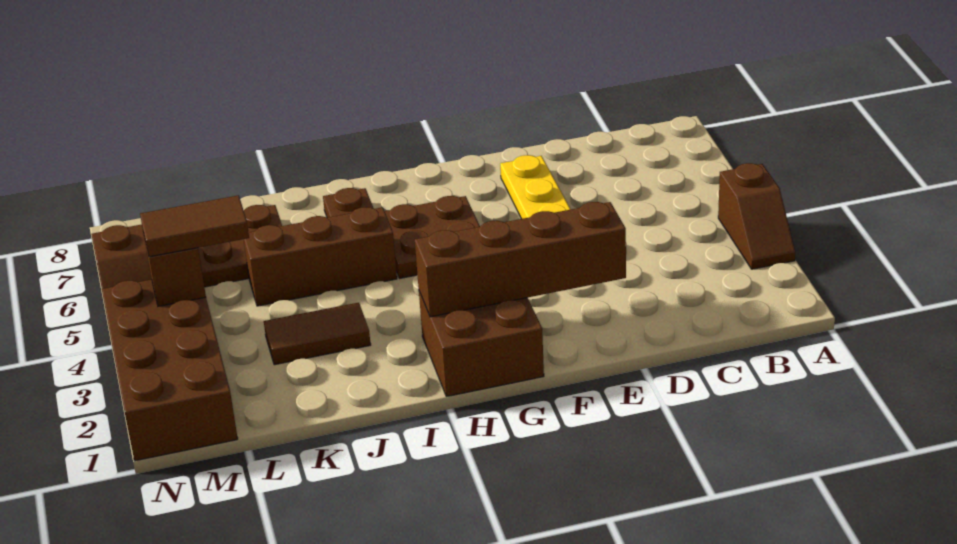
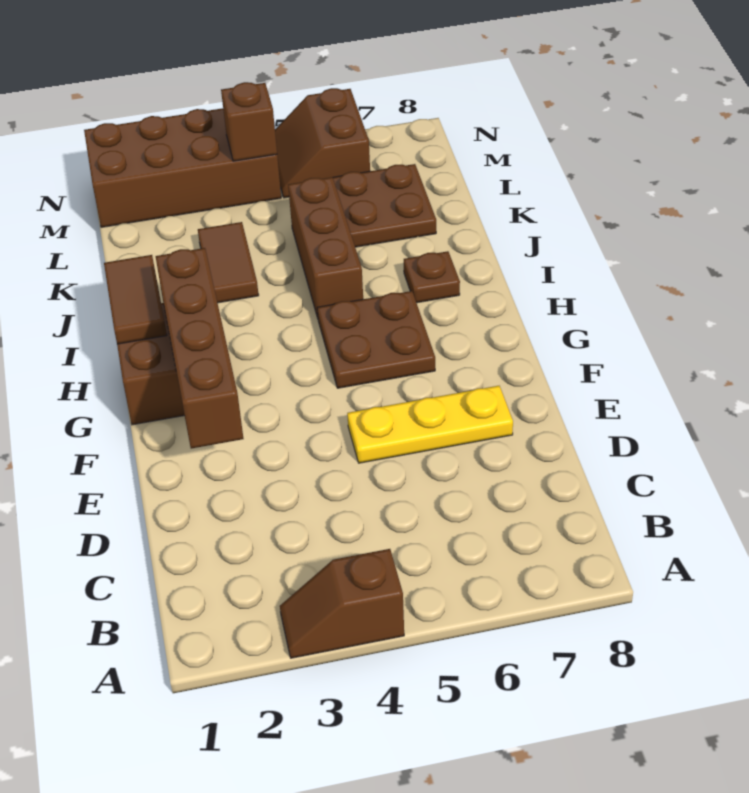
brown 1x2 tile [140,195,249,257] -> brown 1x2 tile moved to [104,255,167,344]

